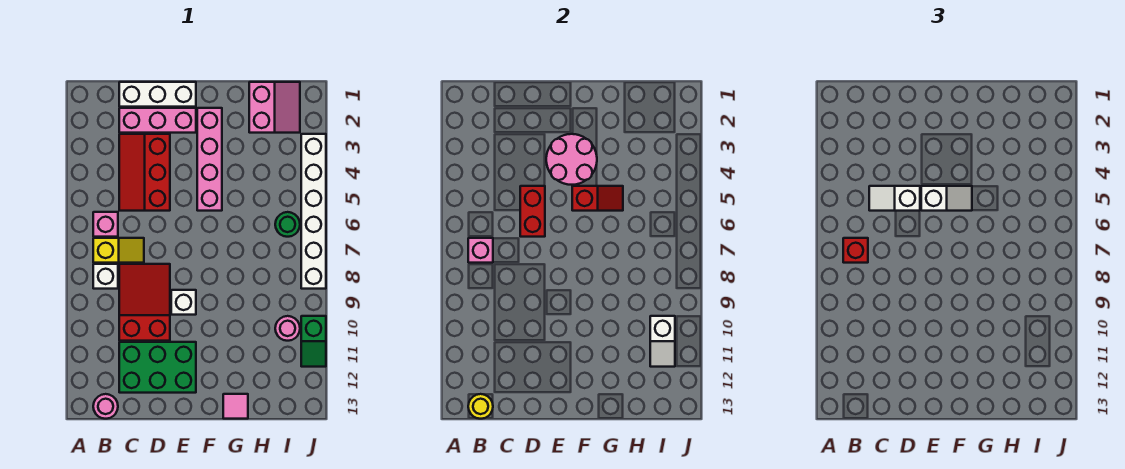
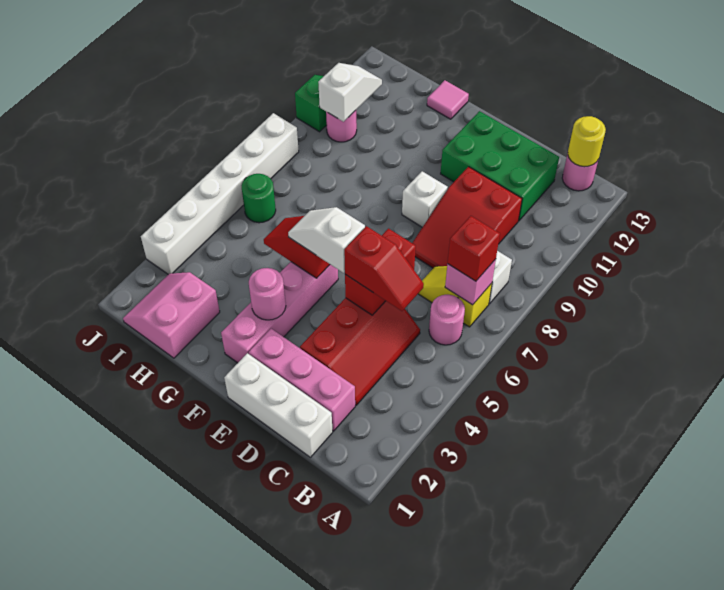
pink 1x1 brick [93,212,118,237] -> pink 1x1 round brick [429,295,465,345]
white 1x2 slope [869,186,920,211] -> red 1x2 slope [344,226,424,311]
pink 2x2 round brick [546,134,597,185] -> pink 1x1 round brick [249,268,286,320]

